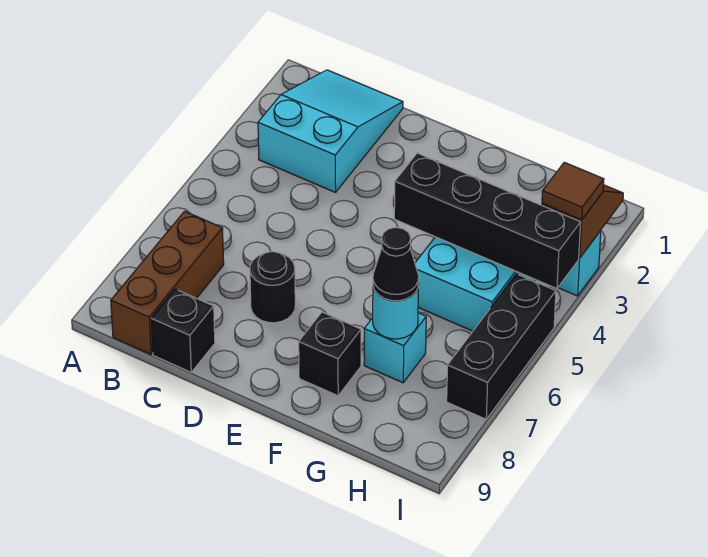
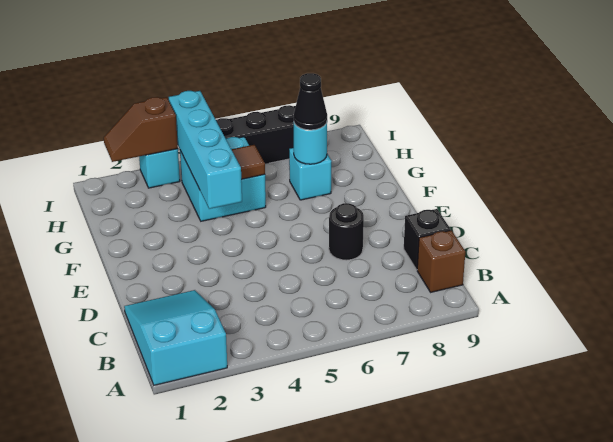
cyan 2x3 slope [258,70,403,192] -> cyan 2x3 slope turned to [124,290,227,385]
brown 1x3 brick [111,211,224,354] -> brown 1x1 brick [417,230,465,292]
black 1x4 brick [394,153,581,289] -> cyan 1x4 brick [169,91,242,209]
black 1x1 brick [299,312,361,396] -> none
brown 1x1 tile [542,162,604,220] -> brown 1x1 tile moved to [232,145,265,179]

